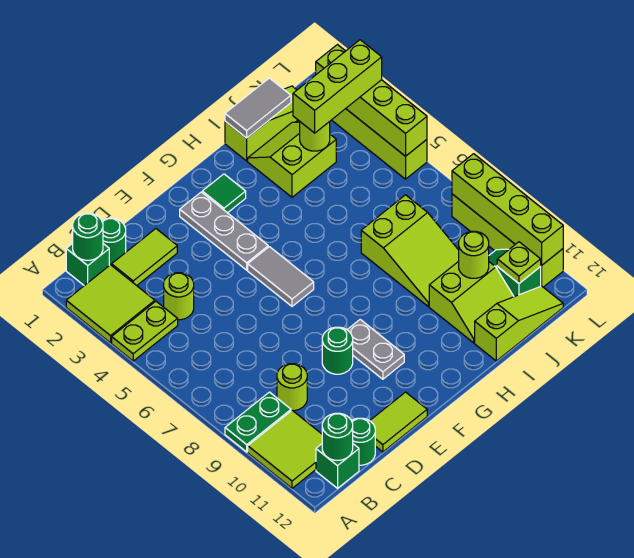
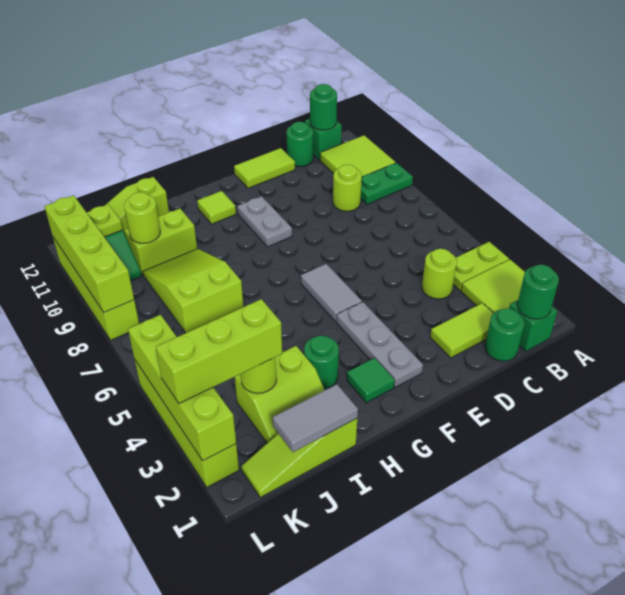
green 1x1 round brick [322,327,353,374] -> green 1x1 round brick moved to [304,336,339,389]
none -> lime 1x1 tile [197,191,236,224]

